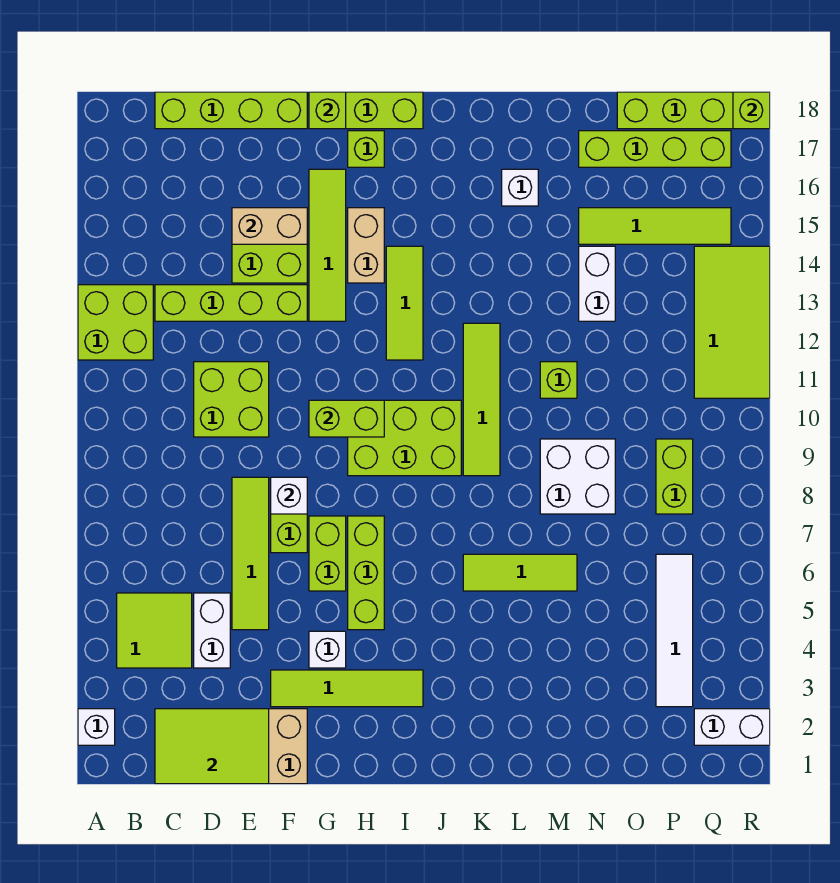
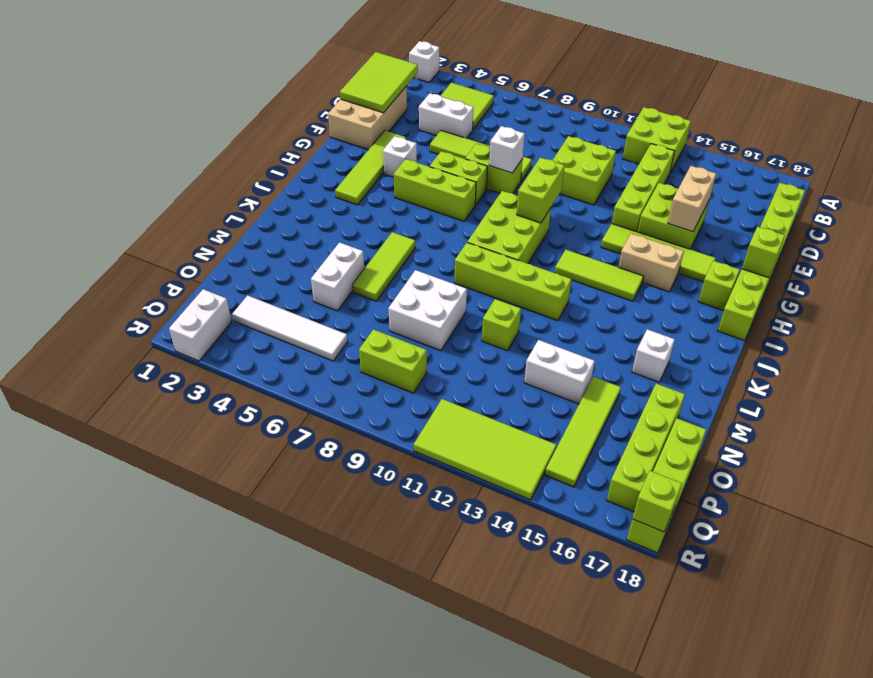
lime 1x4 tile [463,323,500,476] -> lime 1x4 brick [455,243,571,321]
none -> white 1x2 brick [311,242,364,311]

